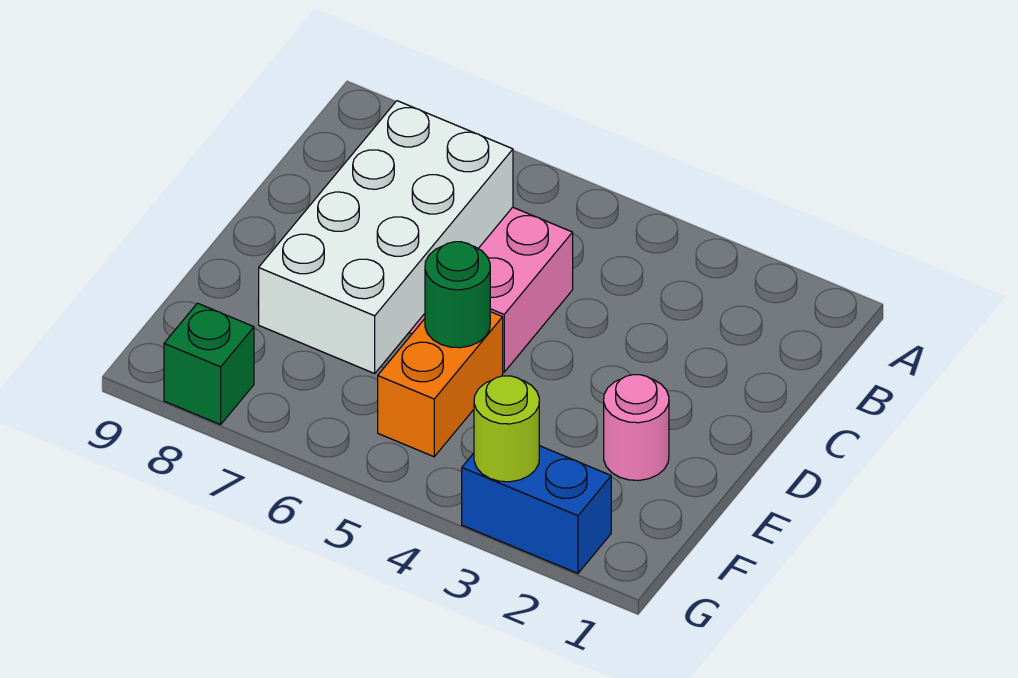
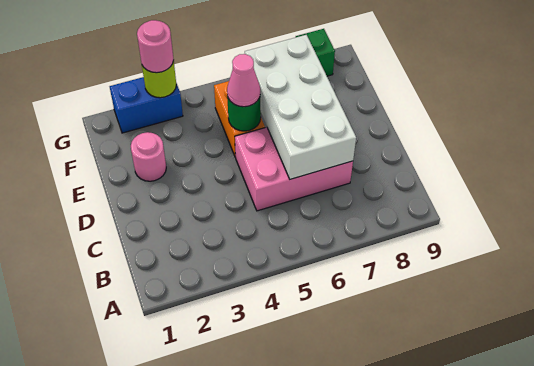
none -> pink 1x1 cone [227,54,260,107]
none -> pink 1x1 round brick [137,20,174,73]

